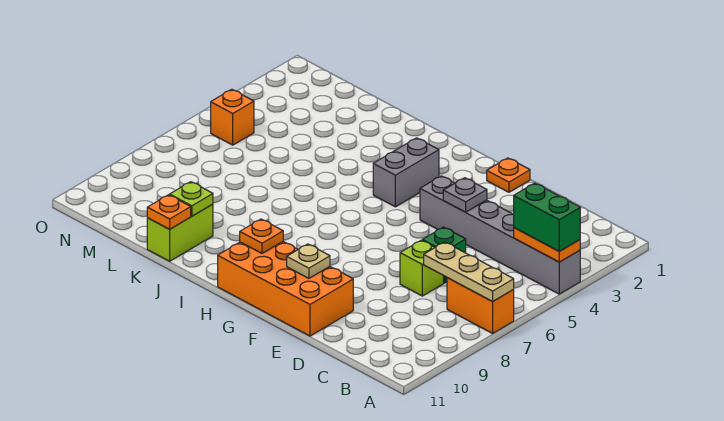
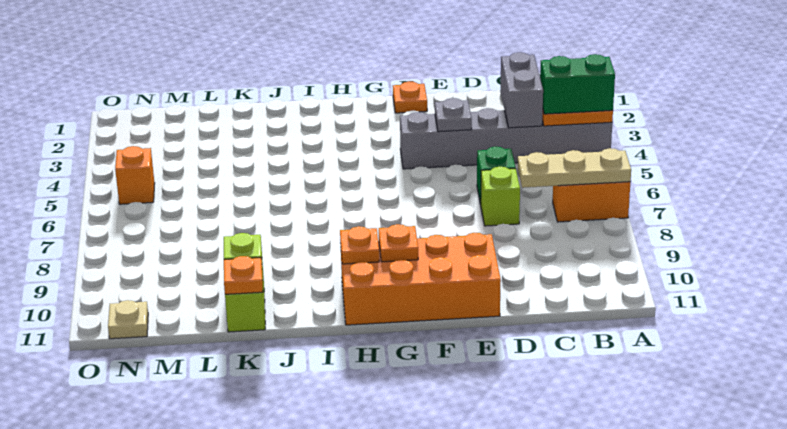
tan 1x1 plate [287,244,330,278] -> tan 1x1 plate moved to [108,300,148,339]
none -> orange 1x1 plate [379,224,418,262]
grey 1x2 brick [373,138,439,207] -> grey 1x2 brick moved to [500,52,543,128]

